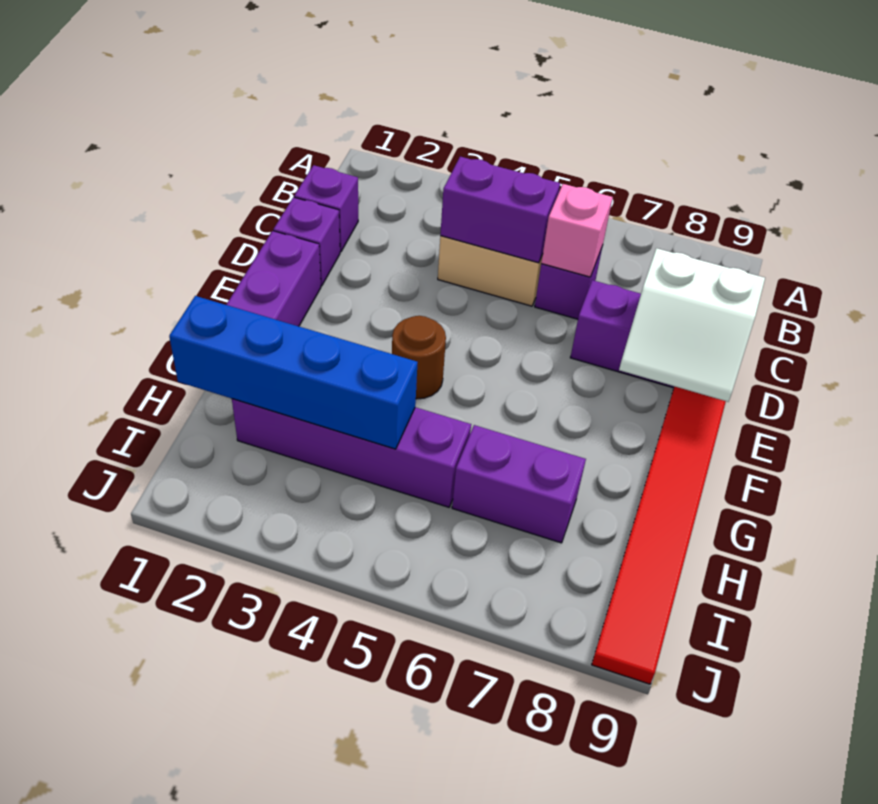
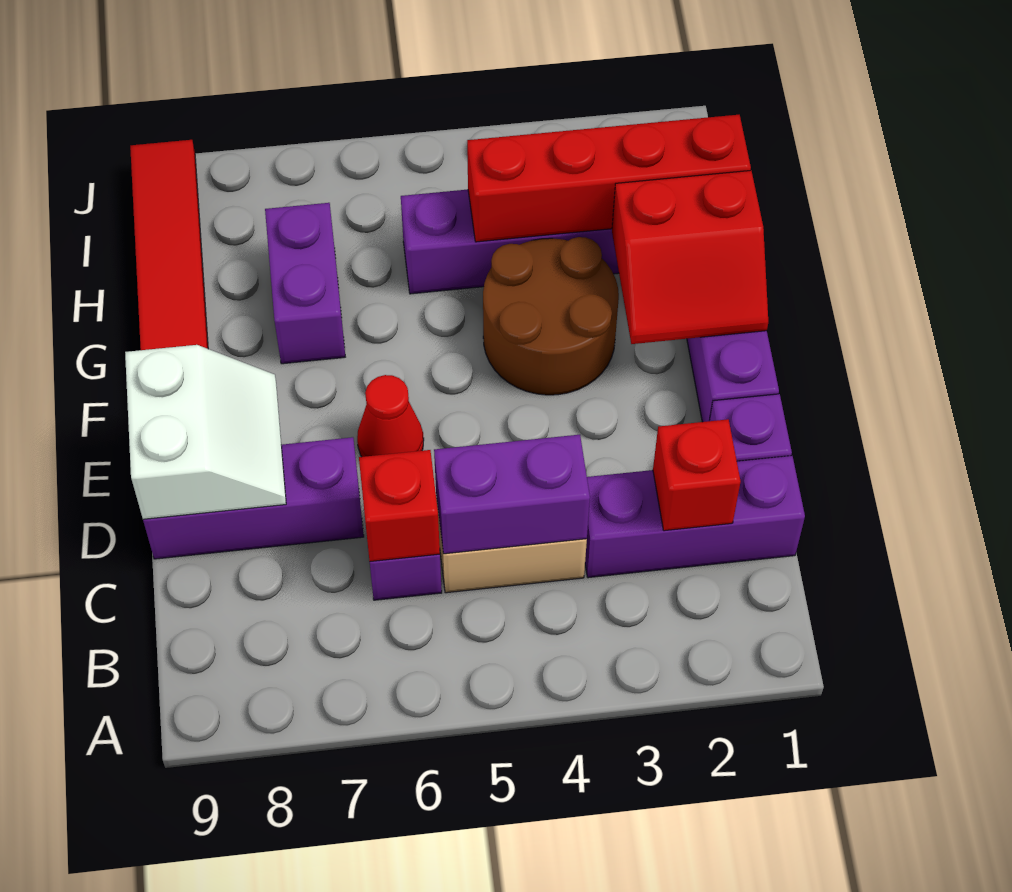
purple 1x1 brick [294,165,358,252] -> purple 1x3 brick [585,456,805,578]
none -> red 1x1 brick [653,419,741,531]
pink 1x1 brick [541,184,613,277] -> red 1x1 brick [359,450,440,561]
white 2x2 slope [619,248,765,402] -> white 2x2 slope turned to [125,345,286,519]
none -> red 1x1 cone [357,375,424,457]
none -> red 2x2 slope [612,170,768,344]
brown 1x1 round brick [392,316,446,399] -> brown 2x2 round brick [483,237,619,395]
blue 1x4 brick [169,296,418,449] -> red 1x4 brick [467,115,751,242]
purple 1x2 brick [452,425,586,543] -> purple 1x2 brick turned to [265,203,345,364]

